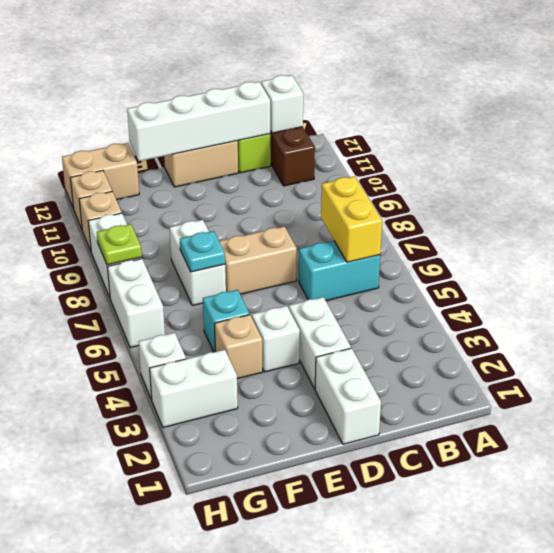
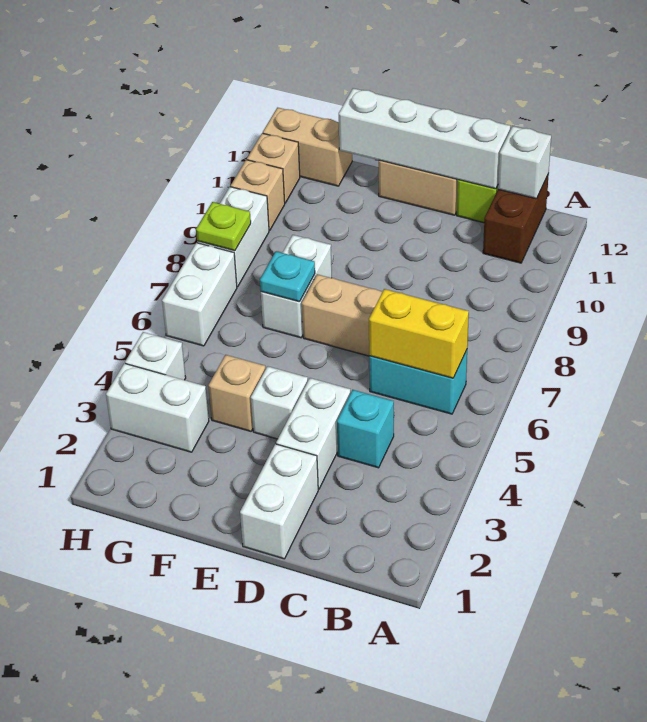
yellow 1x2 brick [321,176,382,262] -> yellow 1x2 brick turned to [369,289,469,378]
cyan 1x1 brick [203,290,250,352] -> cyan 1x1 brick moved to [337,390,394,468]

